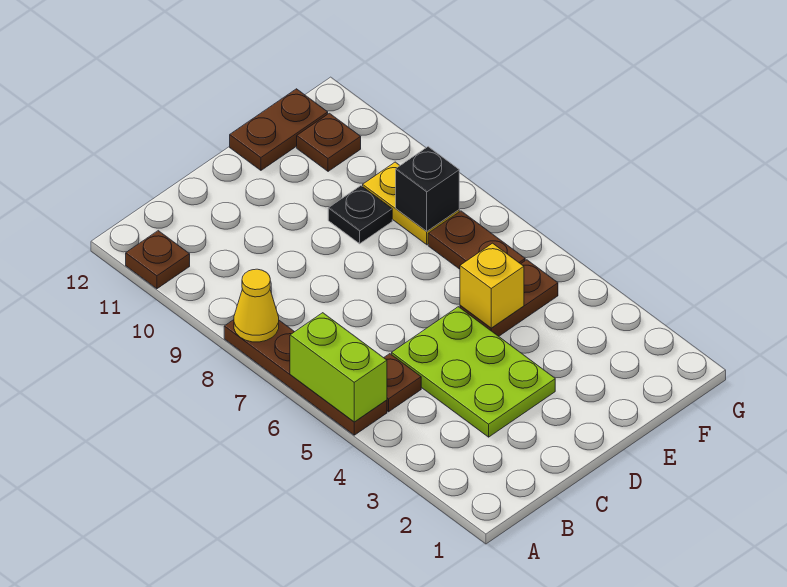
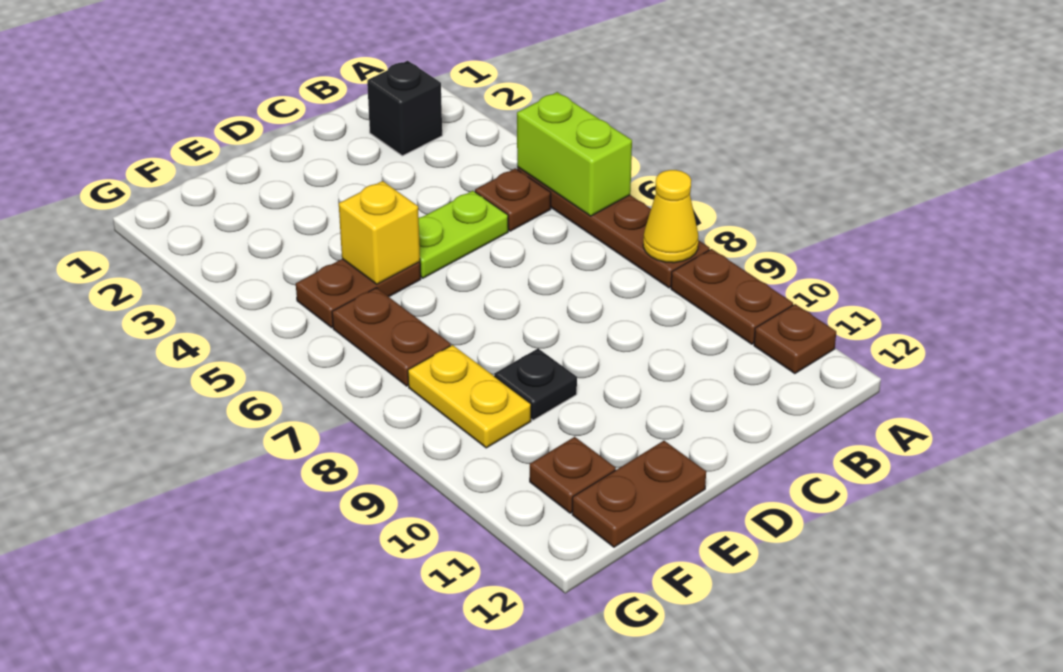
none -> brown 1x2 plate [671,249,793,344]
lime 2x3 plate [392,307,555,437] -> lime 1x2 plate [419,191,508,278]
black 1x1 brick [396,147,459,231] -> black 1x1 brick moved to [367,61,442,156]

